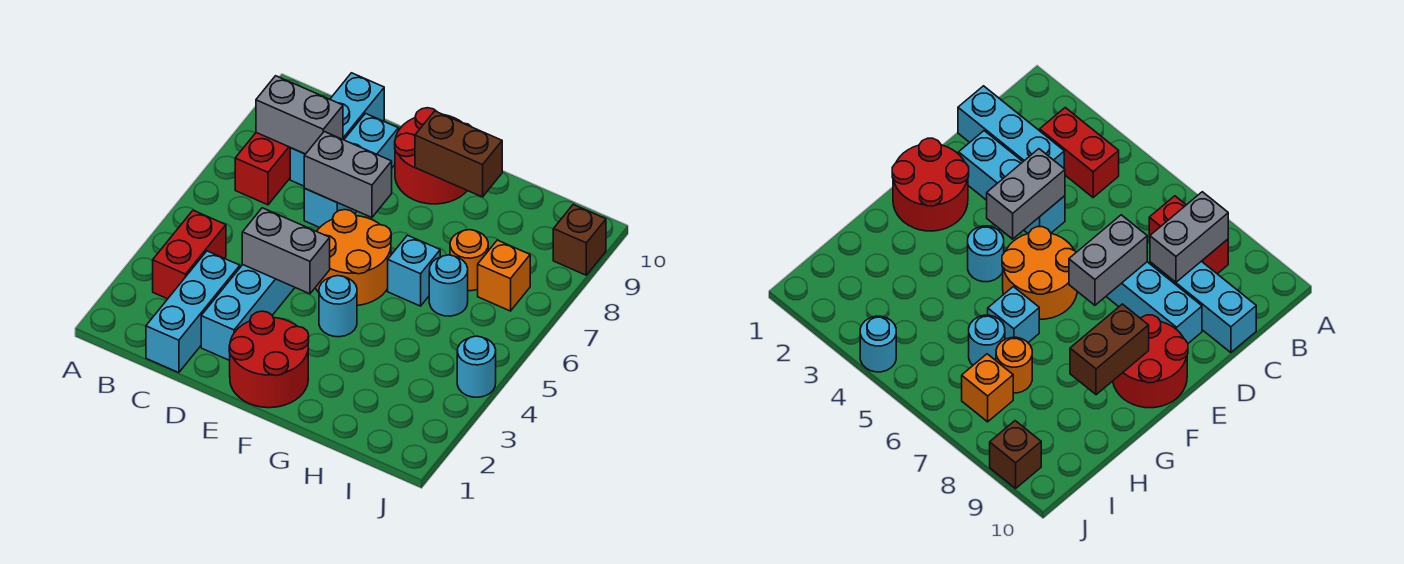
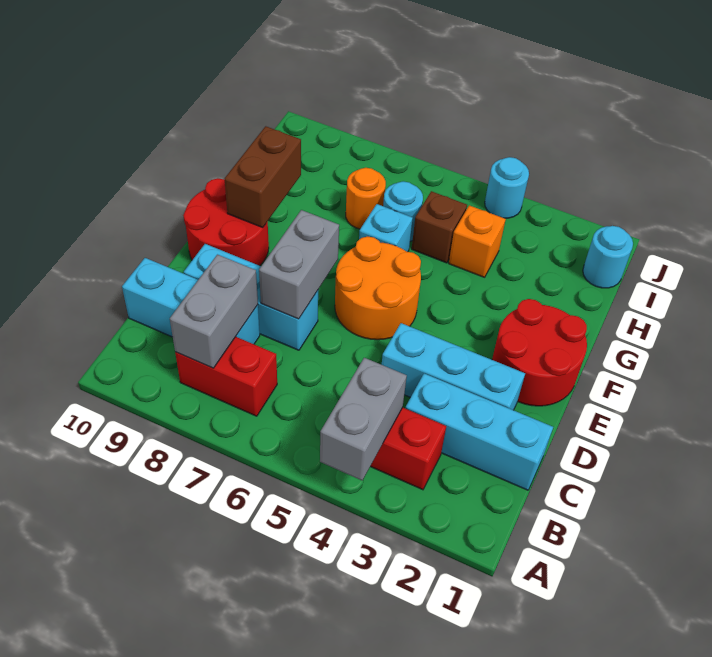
grey 1x2 brick [242,208,330,294] -> grey 1x2 brick moved to [320,358,407,480]
cyan 1x1 round brick [319,276,357,337] -> cyan 1x1 round brick moved to [583,226,633,288]
orange 1x1 brick [478,240,530,311] -> orange 1x1 brick moved to [449,205,506,277]
brown 1x1 brick [553,205,606,275] -> brown 1x1 brick moved to [412,191,467,263]

